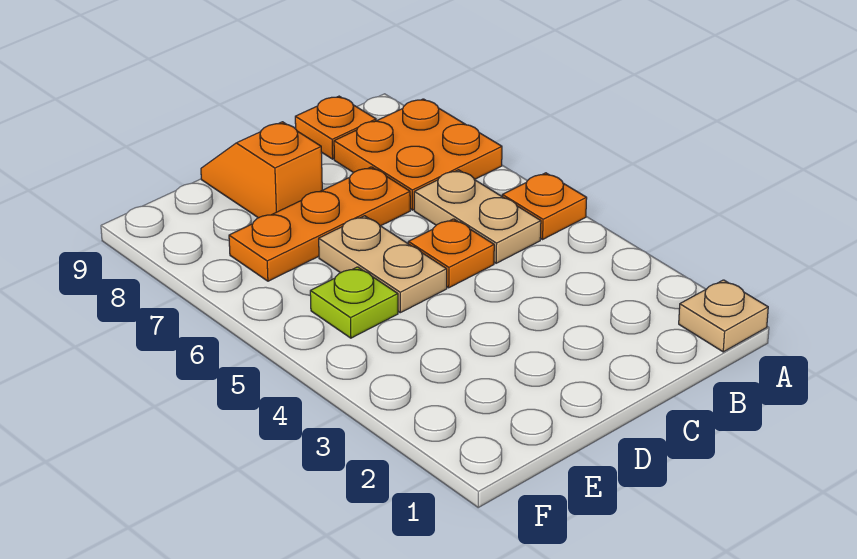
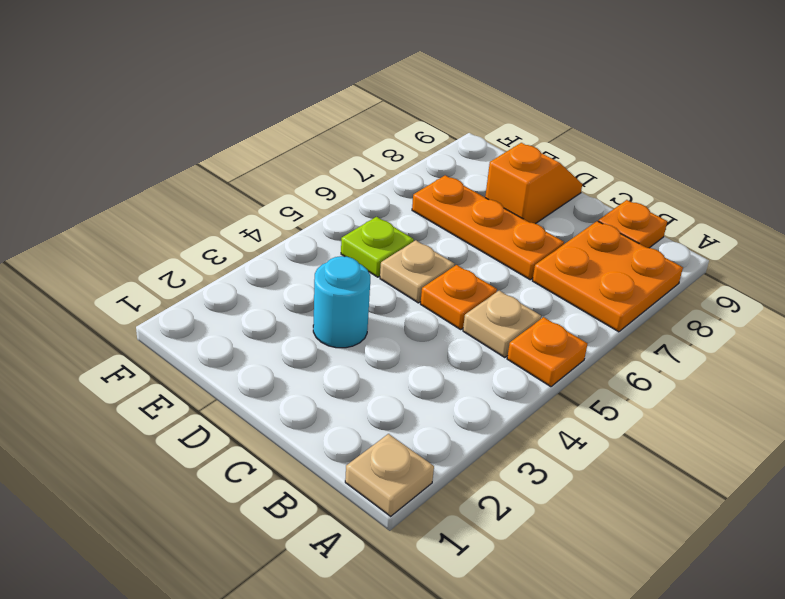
tan 1x2 plate [414,170,541,263] -> tan 1x1 plate [463,290,541,358]
none -> cyan 1x1 round brick [313,256,370,348]
tan 1x2 plate [319,216,447,313] -> tan 1x1 plate [380,240,454,303]

